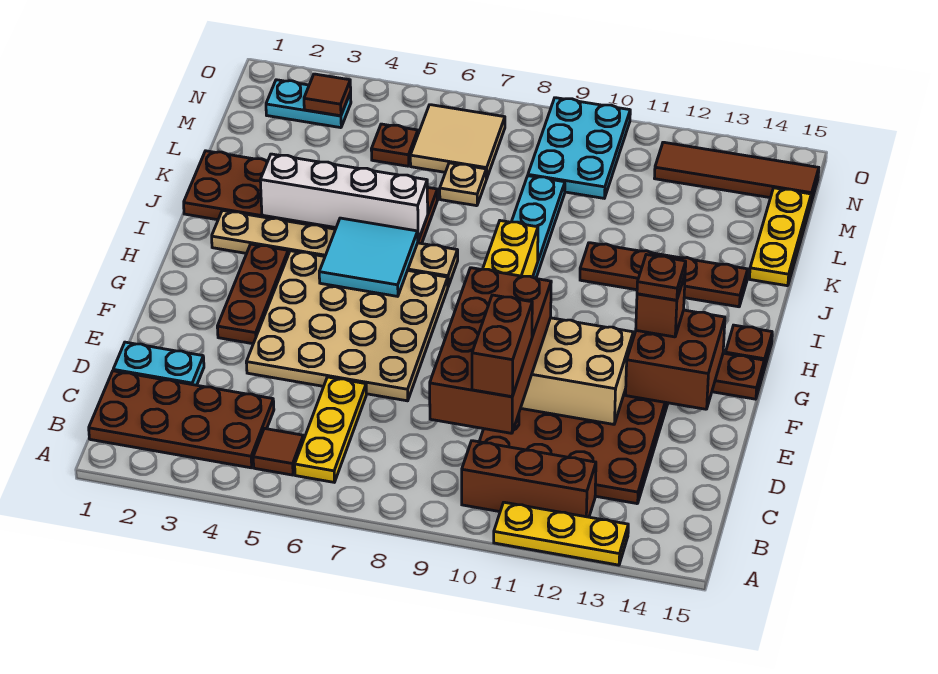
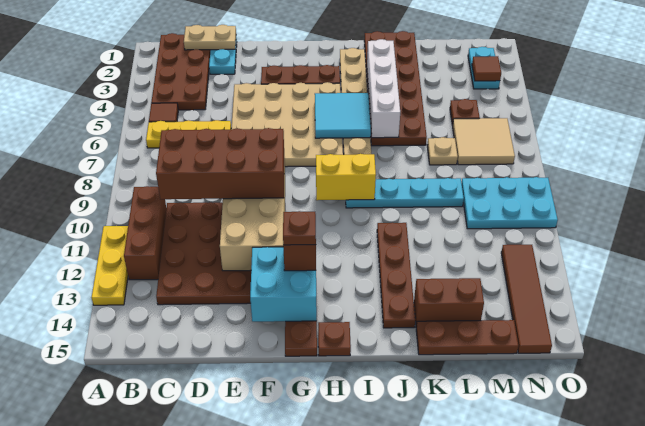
none -> tan 1x2 plate [184,25,236,50]
brown 1x2 brick [472,295,532,397] -> brown 1x2 brick moved to [414,278,484,326]
brown 2x2 brick [626,310,725,409] -> cyan 2x2 brick [250,247,317,322]
yellow 1x3 plate [749,188,811,286] -> brown 1x3 plate [416,320,518,355]

